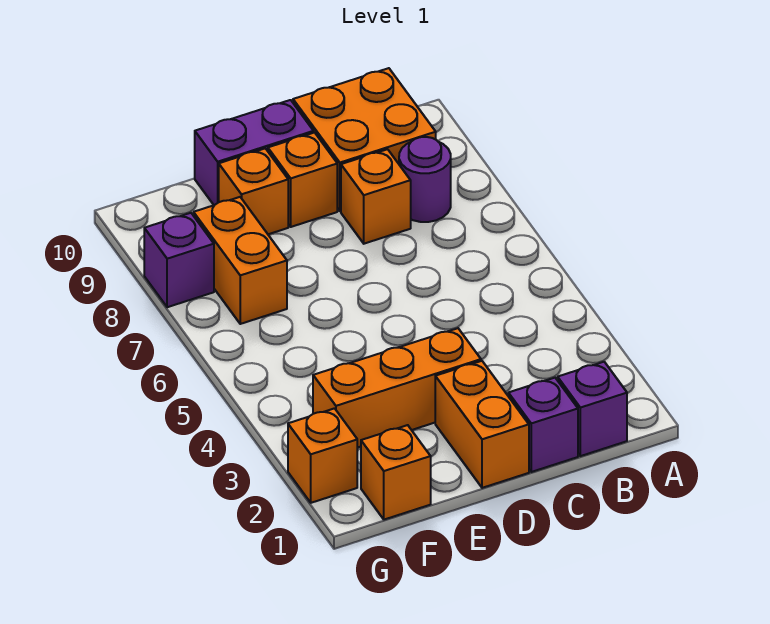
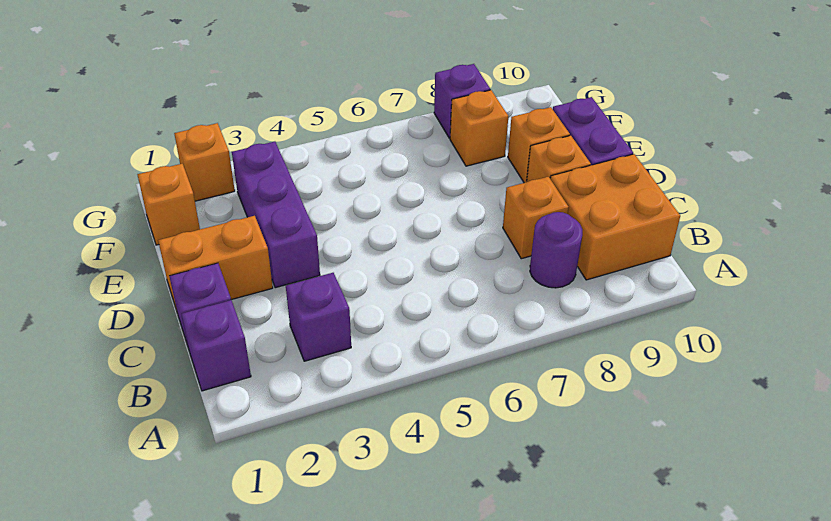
none -> purple 1x1 brick [286,273,351,361]
orange 1x3 brick [313,328,481,448] -> purple 1x3 brick [232,142,320,288]
orange 1x2 brick [194,197,287,324] -> orange 1x1 brick [450,90,508,166]

